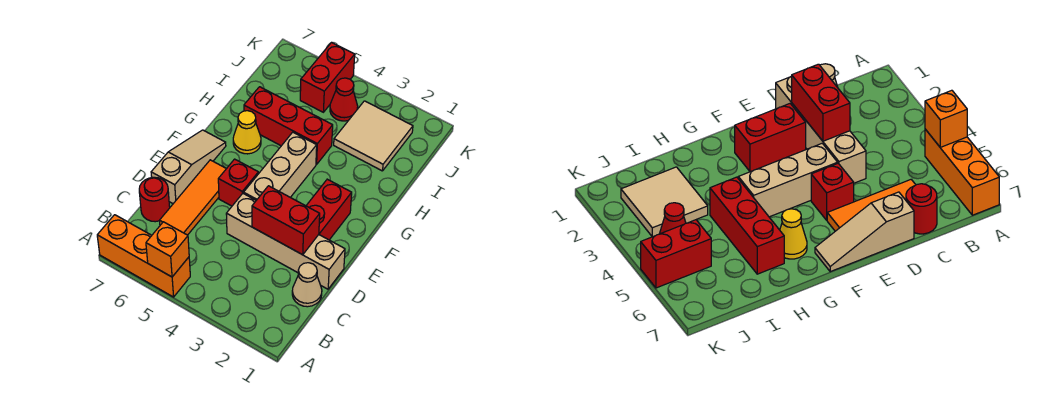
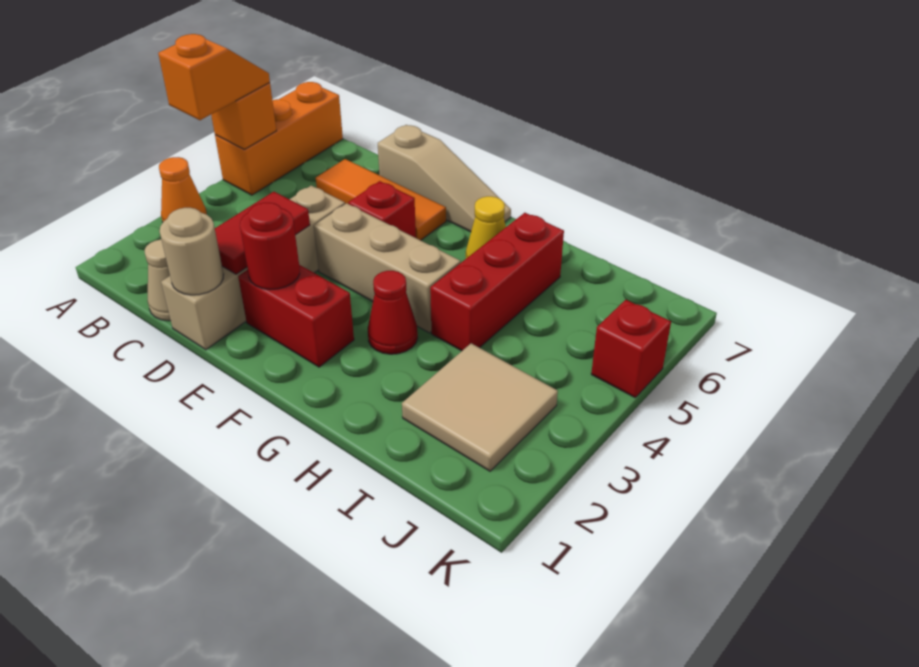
none -> orange 1x1 cone [159,157,207,222]
none -> orange 1x2 slope [158,34,270,120]
red 1x1 round brick [139,177,170,222] -> red 1x1 round brick moved to [240,203,300,290]
none -> tan 1x1 round brick [160,208,224,295]
red 1x2 brick [252,186,320,255] -> red 1x2 tile [215,192,310,274]
red 1x1 cone [330,78,358,121] -> red 1x1 cone moved to [368,271,418,354]
red 1x2 brick [300,43,355,112] -> red 1x1 brick [591,300,671,397]

